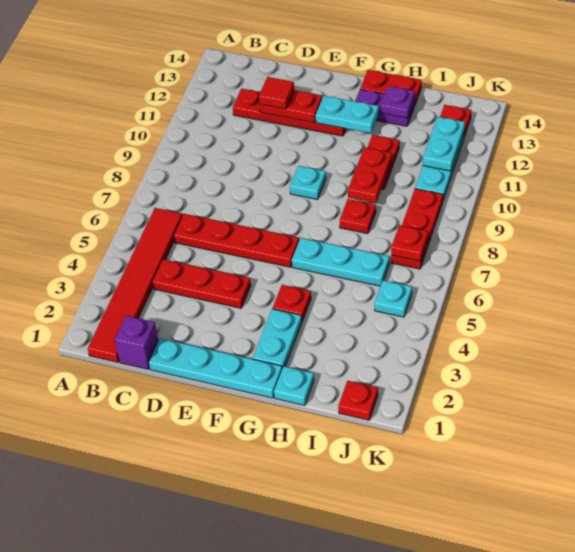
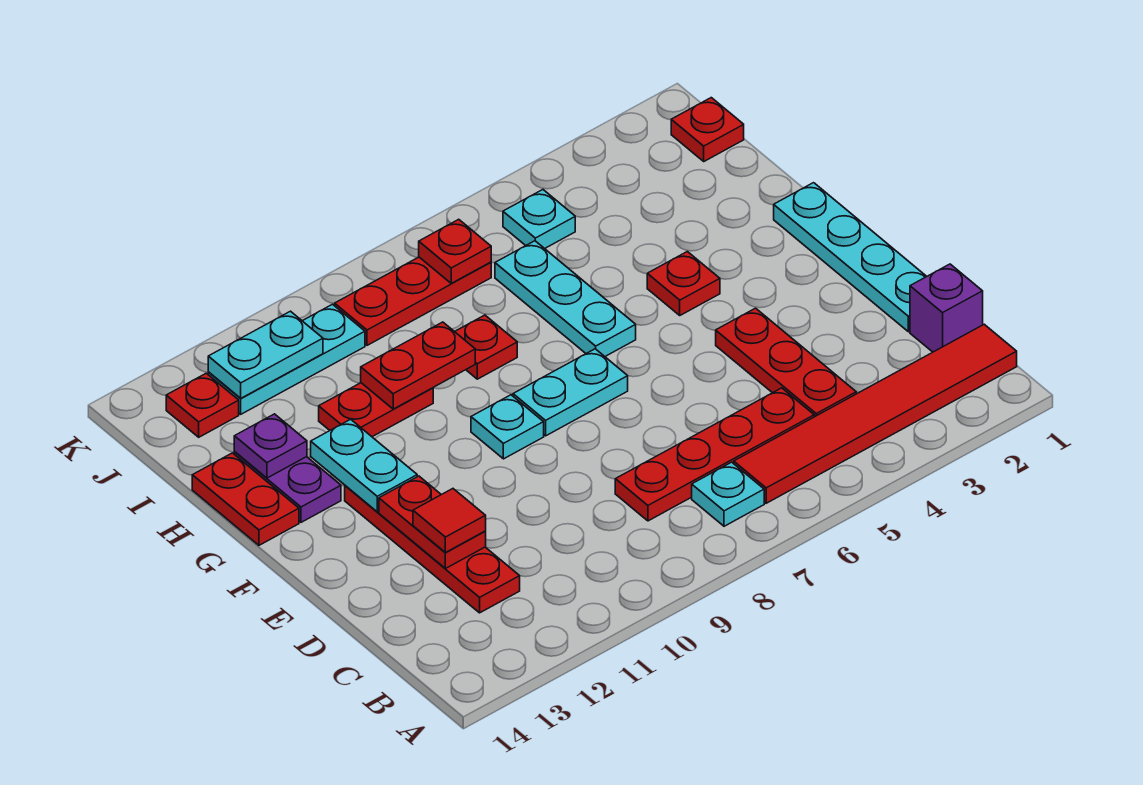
red 1x4 plate [174,214,299,267] -> red 1x4 plate turned to [615,388,814,521]
cyan 1x2 plate [253,309,302,368] -> cyan 1x2 plate moved to [513,349,628,436]
cyan 1x1 plate [274,366,314,405] -> cyan 1x1 plate moved to [692,462,764,526]

